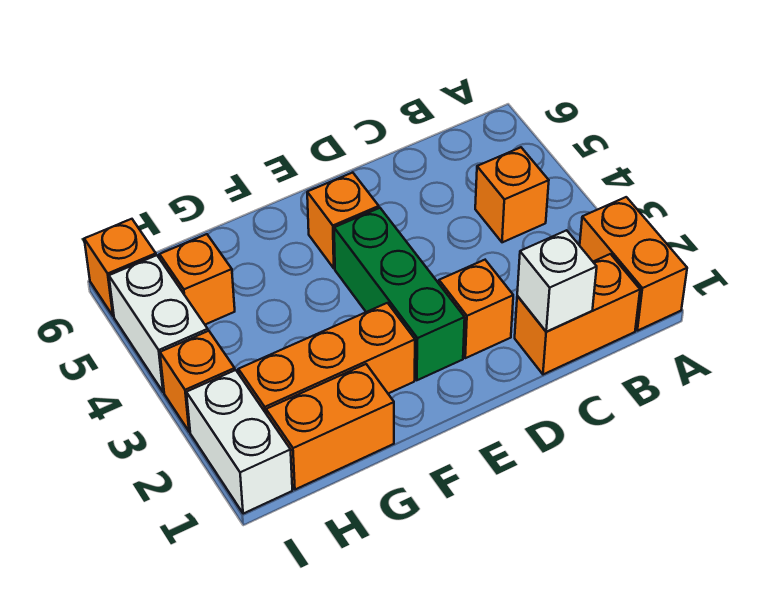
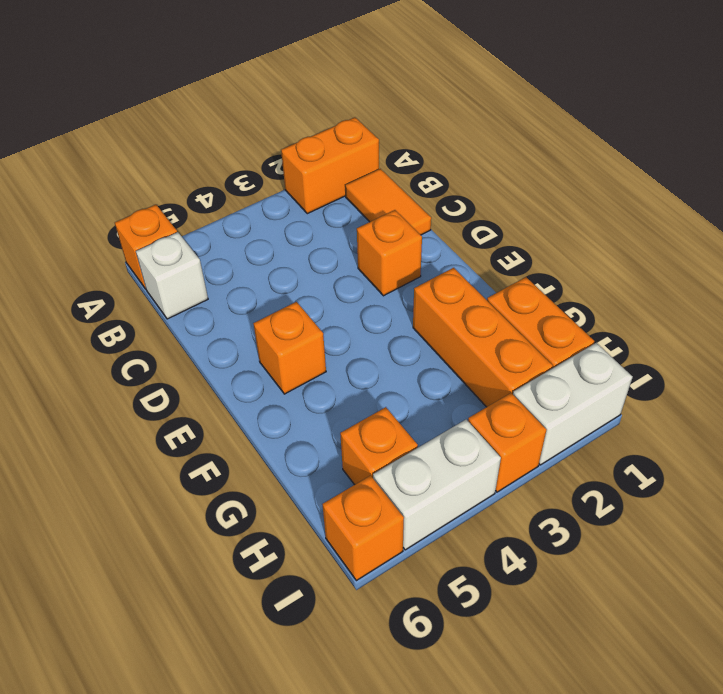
orange 1x2 brick [515,254,640,374] -> orange 1x2 tile [345,169,431,235]
orange 1x1 brick [475,147,549,242] -> orange 1x1 brick moved to [115,205,177,289]
white 1x1 brick [517,230,597,332] -> white 1x1 brick moved to [136,232,208,319]
green 1x3 brick [334,208,465,380] -> none

